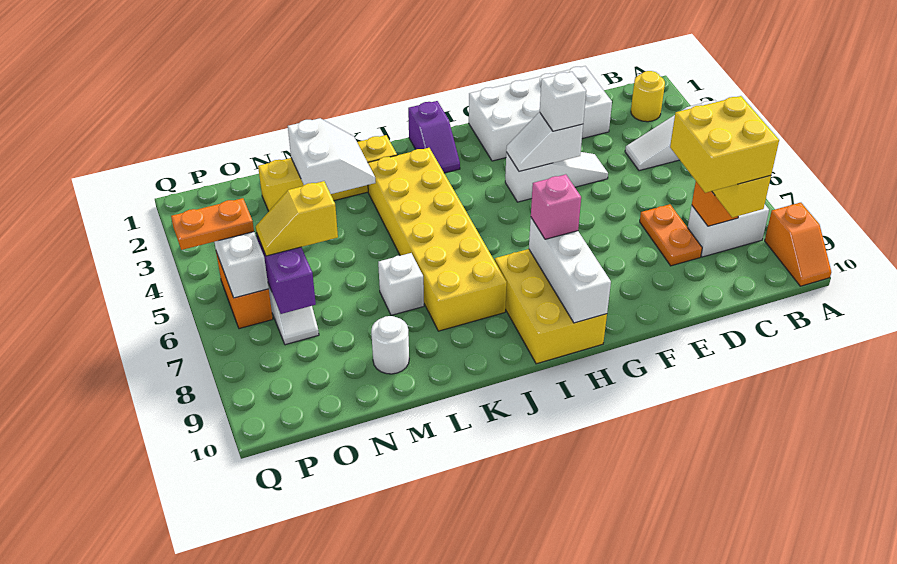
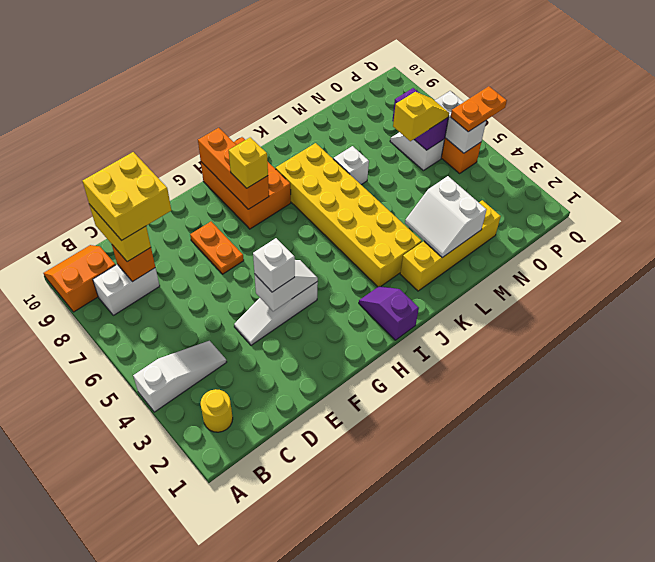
orange 1x2 slope [765,203,831,286] -> orange 2x2 slope [43,245,115,312]
white 2x4 brick [469,66,612,161] -> none
orange 1x2 plate [640,204,702,266] -> orange 1x2 plate moved to [190,222,244,274]
yellow 2x3 brick [495,249,607,364] -> orange 2x3 brick [201,137,291,229]
white 1x3 brick [529,218,611,323] -> orange 1x3 brick [198,128,269,209]
pink 1x1 brick [531,174,581,239] -> yellow 1x1 brick [229,137,268,188]
white 1x1 round brick [371,316,409,374] -> none

